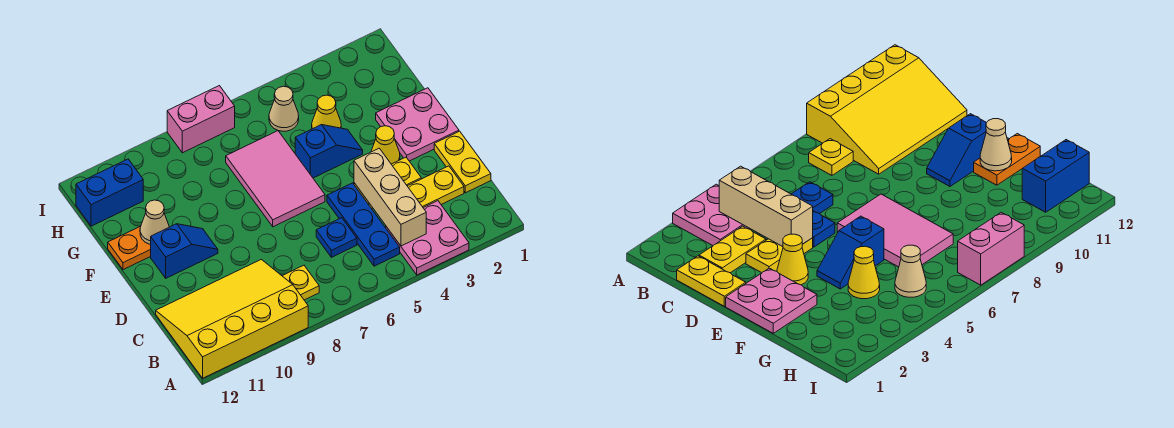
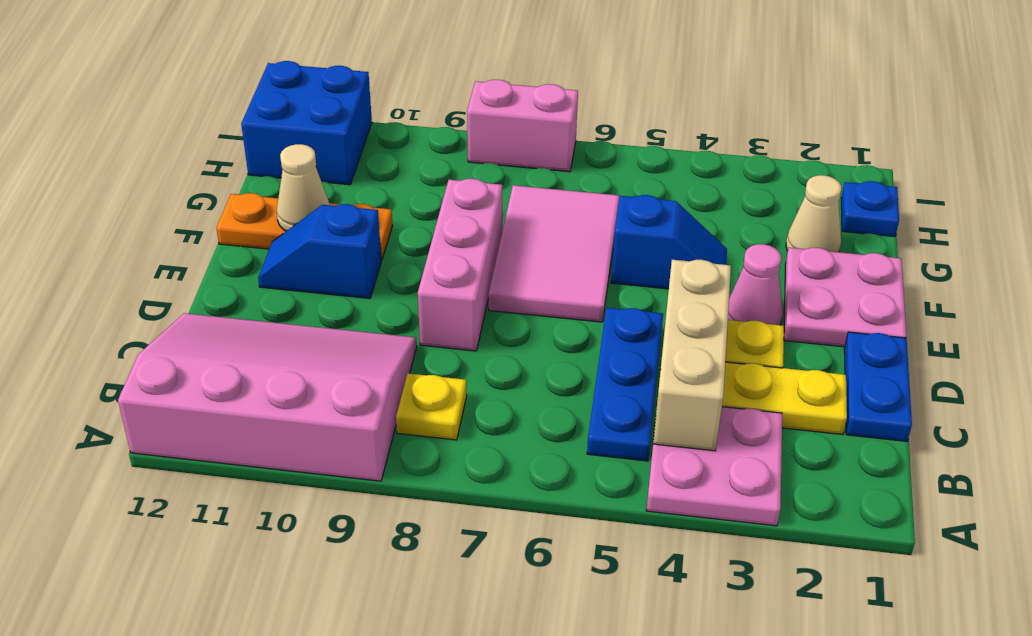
yellow 3x4 slope [156,259,308,378] -> pink 3x4 slope [118,313,417,481]
yellow 1x2 plate [434,131,491,193] -> blue 1x2 plate [844,332,912,441]
blue 1x1 plate [316,218,357,257] -> blue 1x1 plate moved to [841,181,899,237]
none -> pink 1x3 brick [418,179,502,351]
yellow 1x1 cone [371,126,400,164] -> pink 1x1 cone [728,244,783,325]
blue 1x2 slope [151,224,218,278] -> blue 1x2 slope turned to [258,204,381,298]
orange 1x2 plate [108,226,151,270] -> orange 1x3 plate [216,193,392,260]
yellow 1x1 cone [312,95,341,129] -> none
tan 1x1 cone [269,86,299,131] -> tan 1x1 cone moved to [786,175,841,252]
blue 1x2 brick [76,159,143,226] -> blue 2x2 brick [241,61,372,185]

